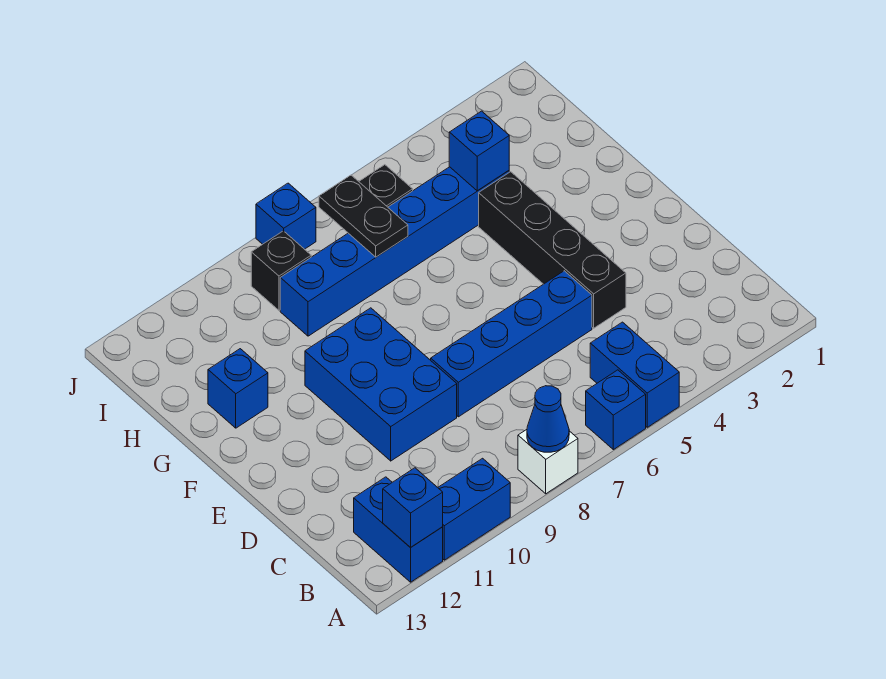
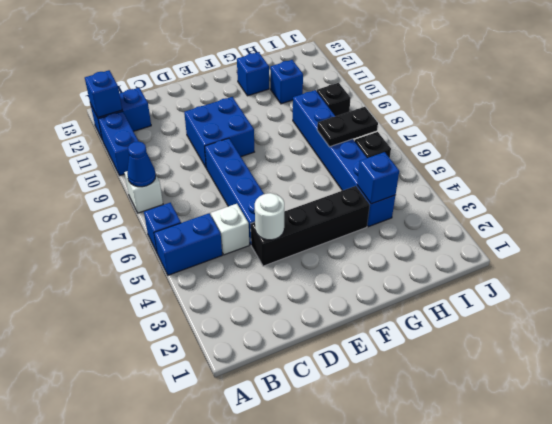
none -> white 1x1 brick [211,204,249,255]
none -> white 1x1 round brick [255,193,284,240]
blue 2x3 brick [305,308,457,461] -> blue 2x2 brick [184,97,254,167]
blue 1x1 brick [256,183,316,249] -> blue 1x1 brick moved to [270,60,303,104]

